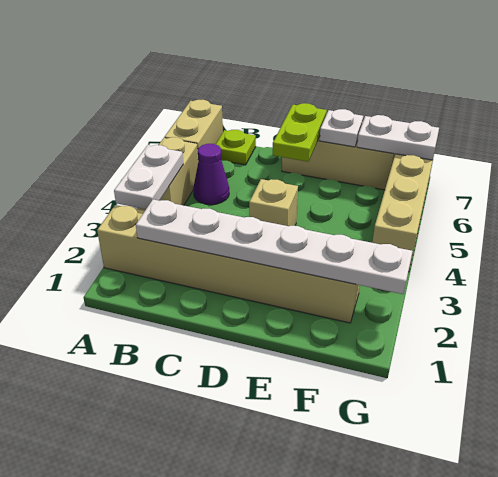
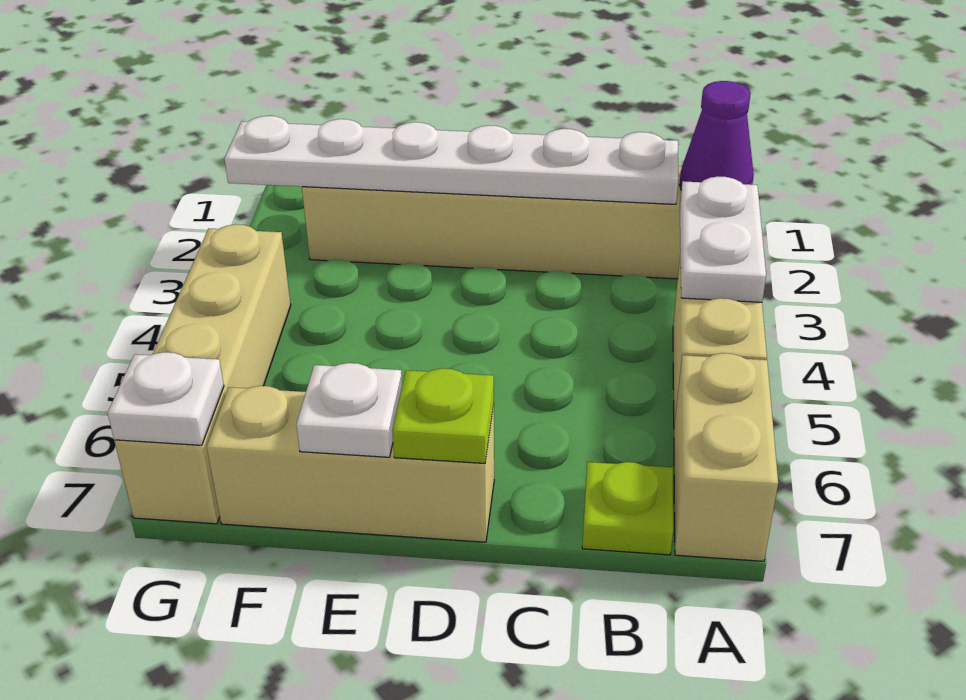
purple 1x1 cone [193,144,229,205] -> purple 1x1 cone moved to [679,81,754,190]
tan 1x1 brick [249,179,298,226] -> none
lime 1x2 plate [273,103,327,162] -> lime 1x1 plate [392,368,494,464]
white 1x2 plate [357,115,439,160] -> white 1x1 plate [108,352,224,445]

